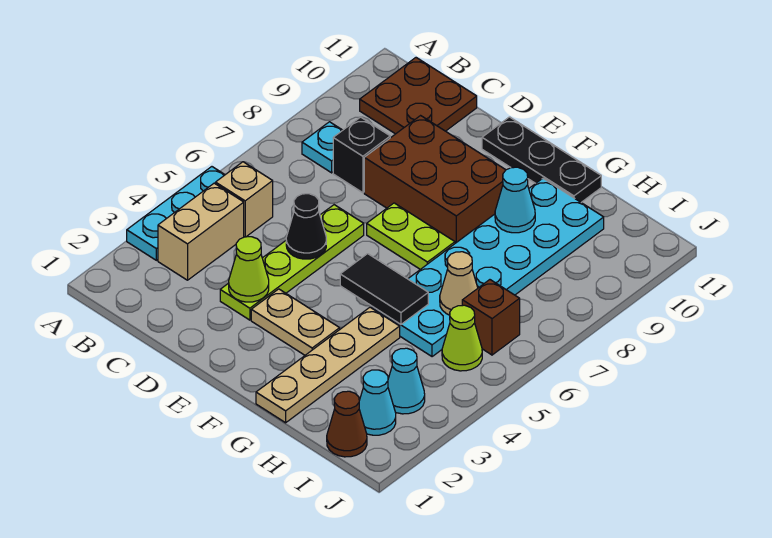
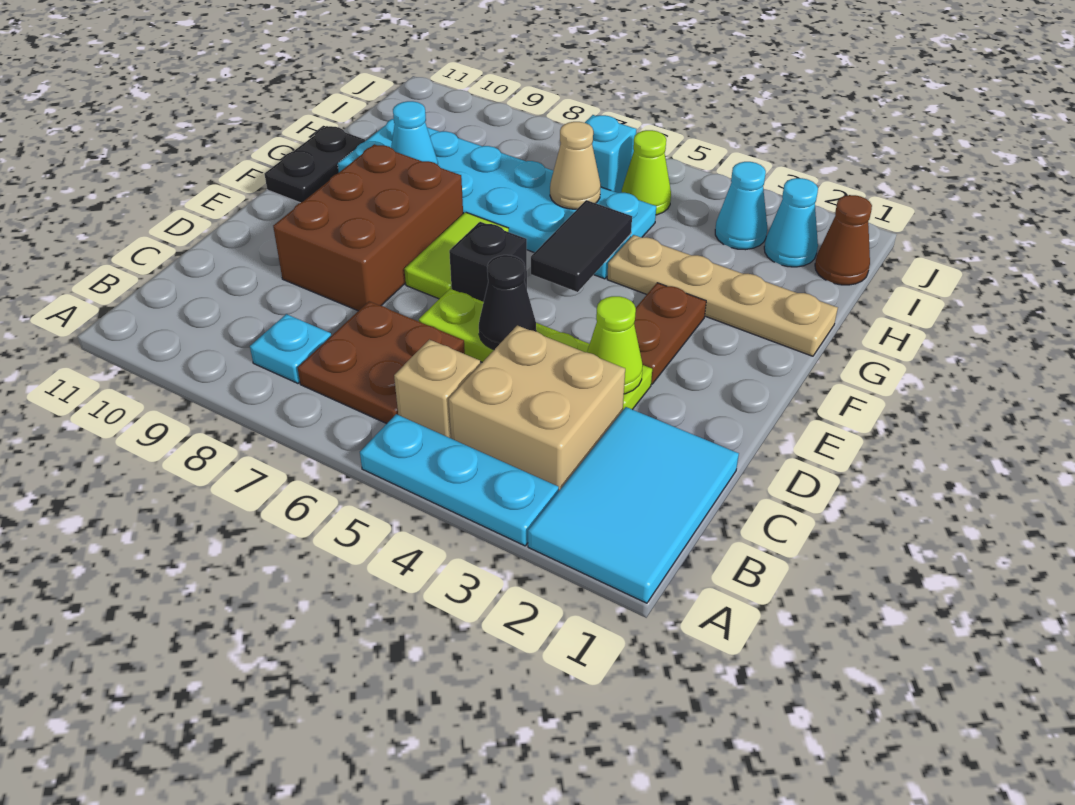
none -> cyan 2x3 tile [528,407,739,603]
tan 1x2 brick [158,183,244,280] -> tan 2x2 brick [449,325,625,490]
brown 2x2 plate [360,58,477,134] -> brown 2x2 plate moved to [298,301,465,424]
black 1x1 brick [333,117,390,193] -> black 1x1 brick moved to [449,222,527,302]
tan 1x2 plate [251,289,340,355] -> brown 1x2 plate [634,283,706,384]
lime 1x2 plate [367,203,455,269] -> lime 1x2 tile [404,212,509,299]
black 1x3 plate [482,117,601,202] -> black 1x2 plate [265,126,365,203]
brown 1x1 brick [462,280,520,355] -> cyan 1x1 brick [585,115,637,193]

